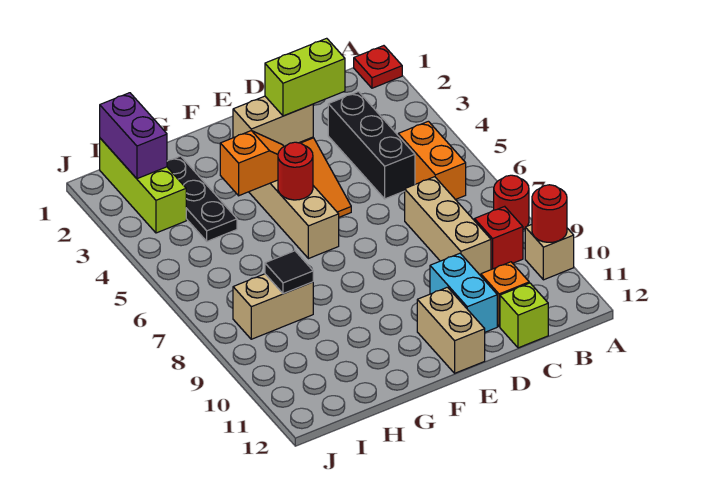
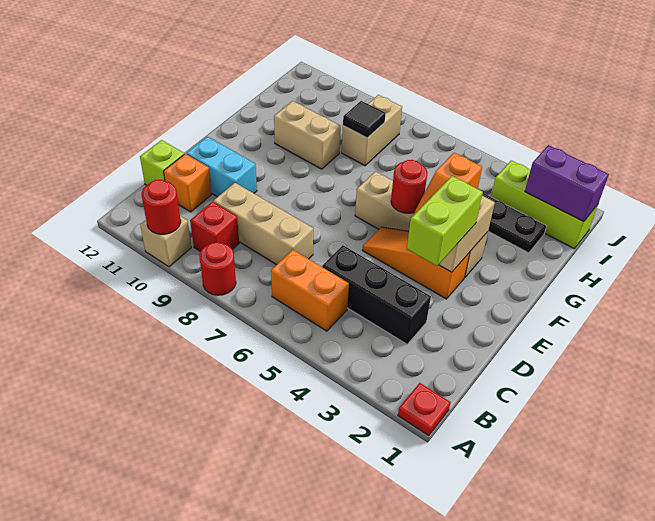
tan 1x2 brick [417,287,485,373] -> tan 1x2 brick moved to [274,101,341,169]

